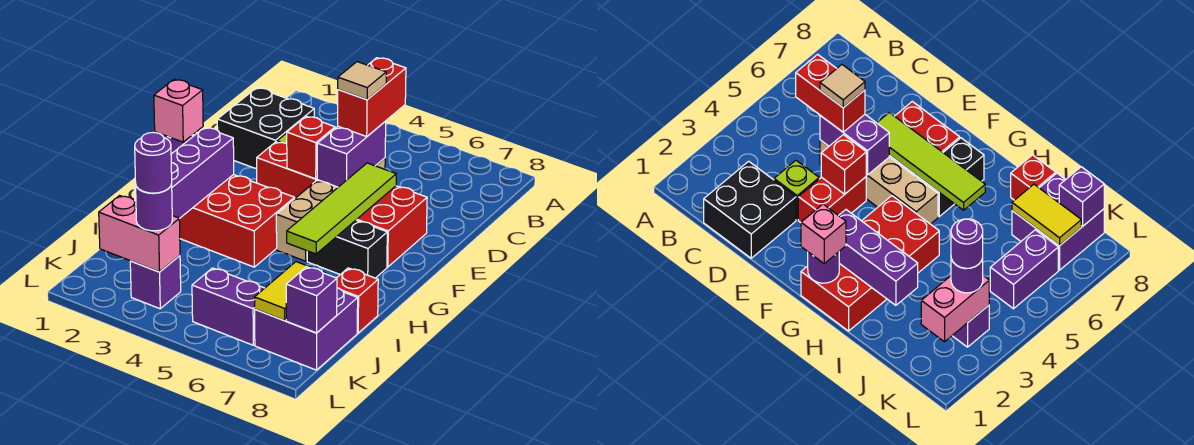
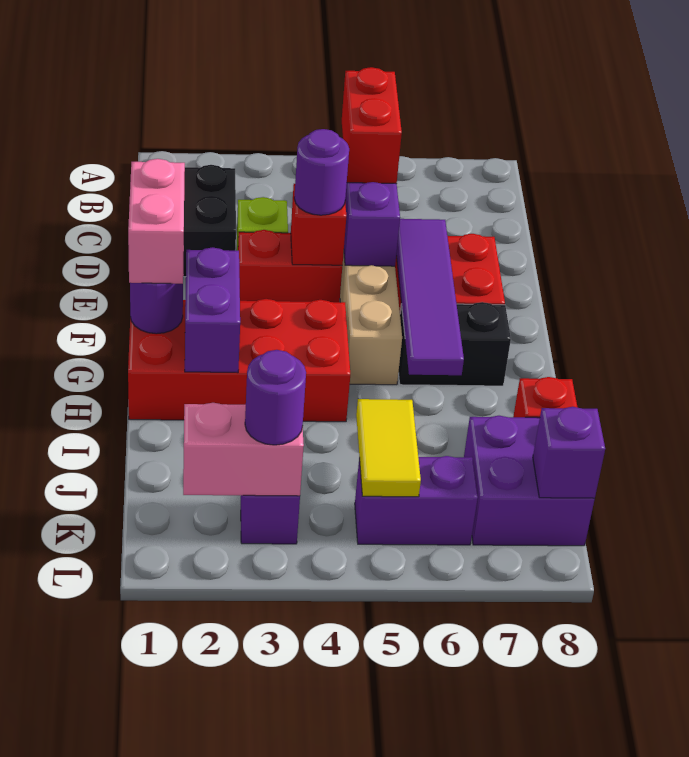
tan 1x1 tile [338,62,386,99] -> none
lime 1x4 tile [287,163,396,254] -> purple 1x4 tile [396,219,464,375]
pink 1x1 brick [154,80,203,142] -> pink 1x2 brick [128,159,185,284]
purple 1x3 brick [171,127,234,219] -> purple 1x2 brick [185,247,240,373]
yellow 1x2 tile [255,262,326,320] -> yellow 1x2 tile moved to [356,399,421,497]
purple 1x1 round brick [135,132,172,193] -> purple 1x1 round brick moved to [294,129,349,215]

